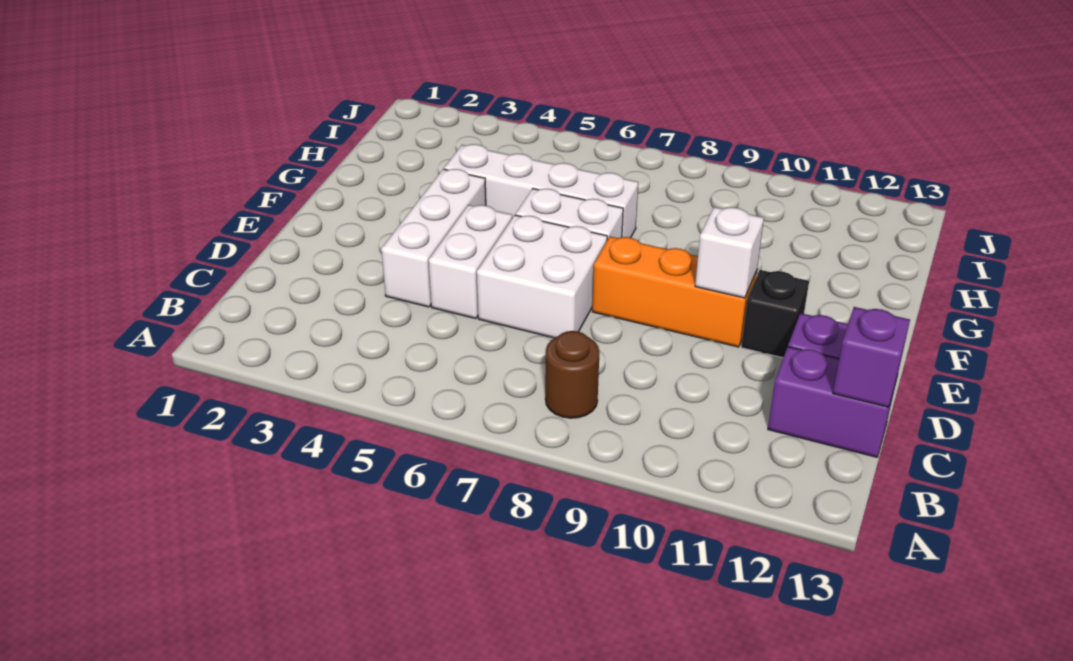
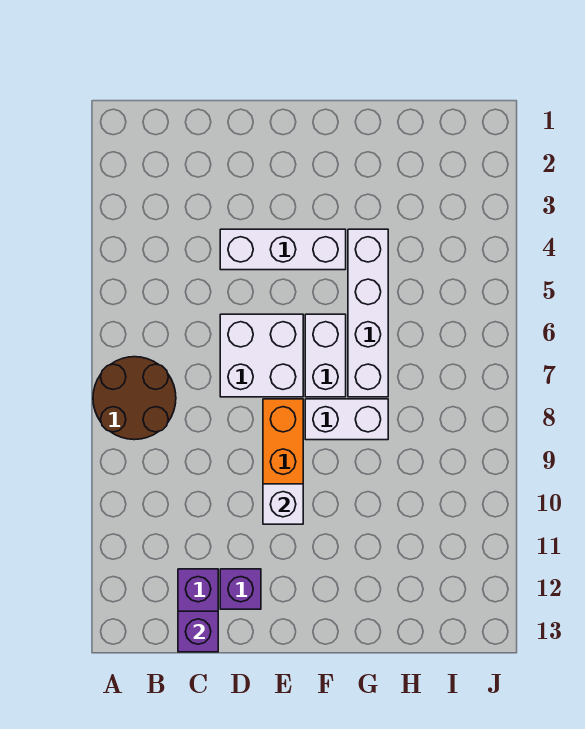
brown 1x1 round brick [545,331,599,418] -> brown 2x2 round brick [93,357,176,440]
white 1x2 brick [429,205,512,319] -> white 1x2 brick moved to [305,399,388,440]
black 1x1 brick [741,270,809,358] -> none

